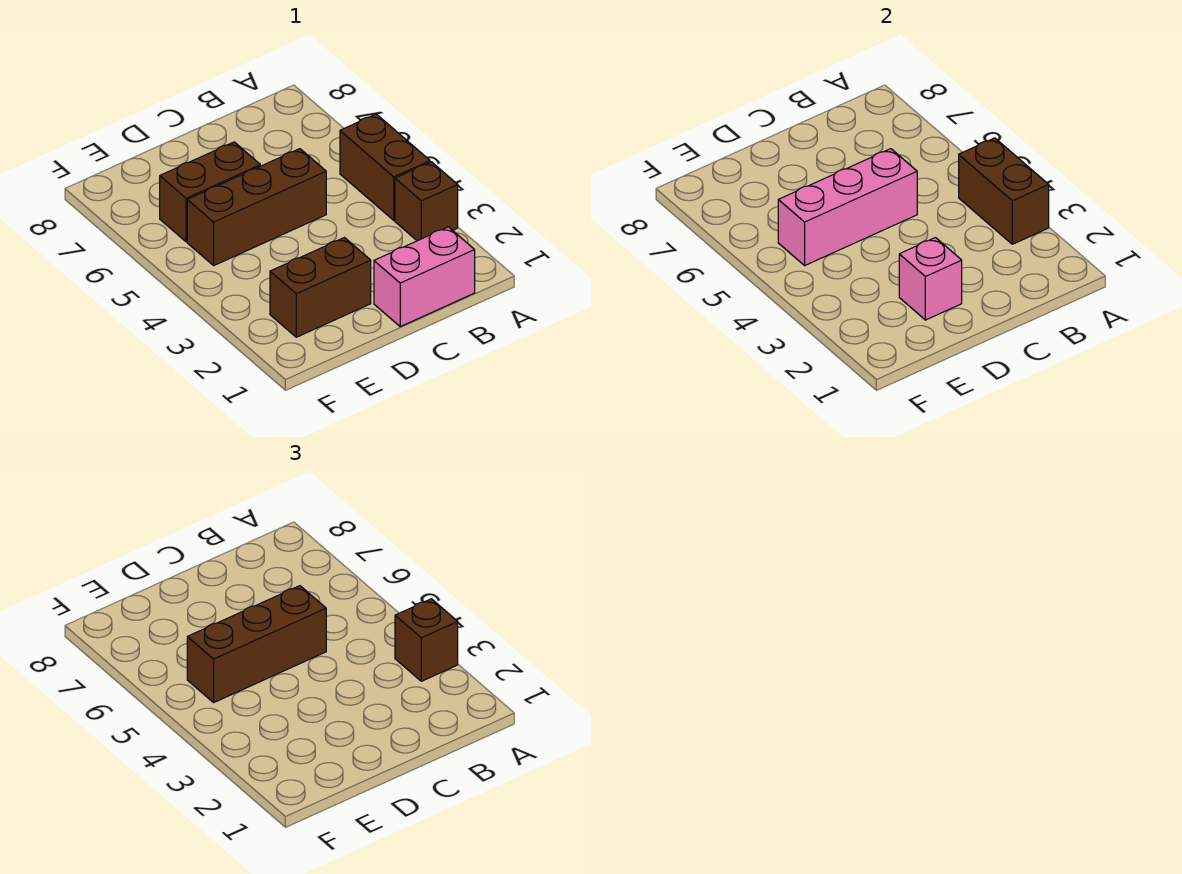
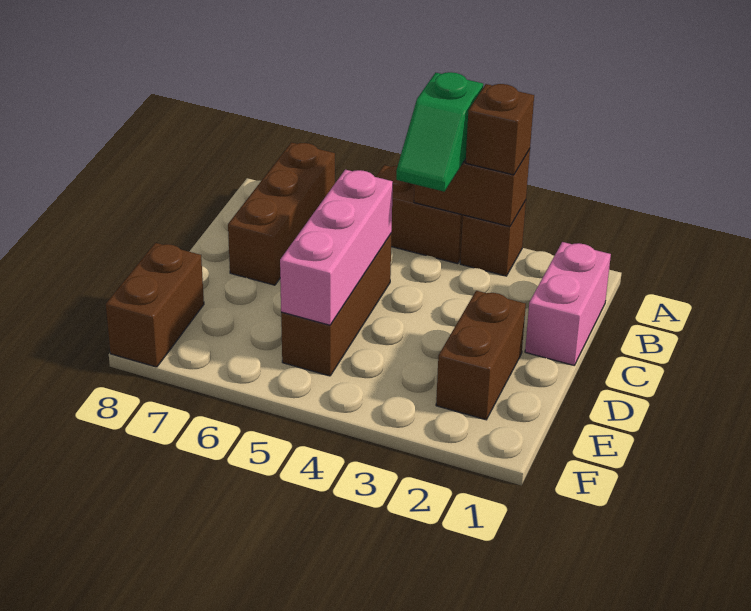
none -> green 1x2 slope [396,72,483,192]
brown 1x3 brick [187,586,326,702] -> brown 1x3 brick moved to [228,142,335,285]
pink 1x1 brick [899,238,962,320] -> none
brown 1x2 brick [160,142,260,242] -> brown 1x2 brick moved to [106,243,204,367]

